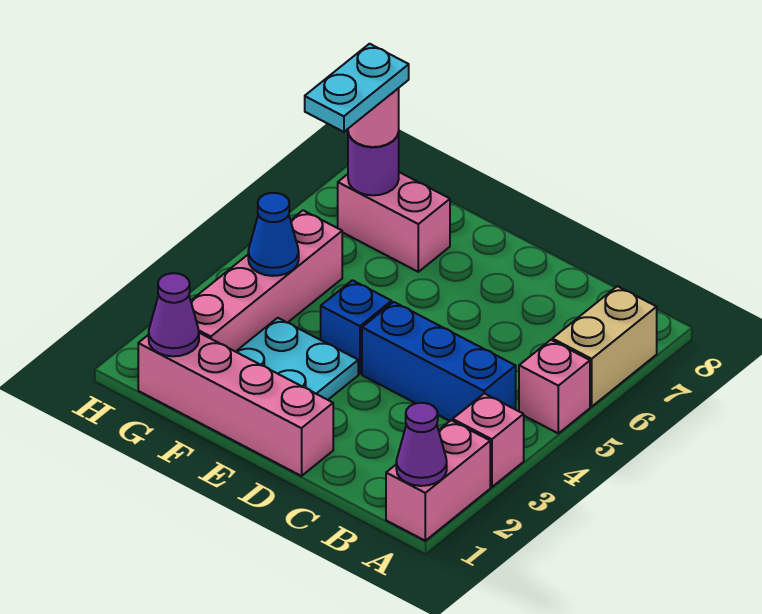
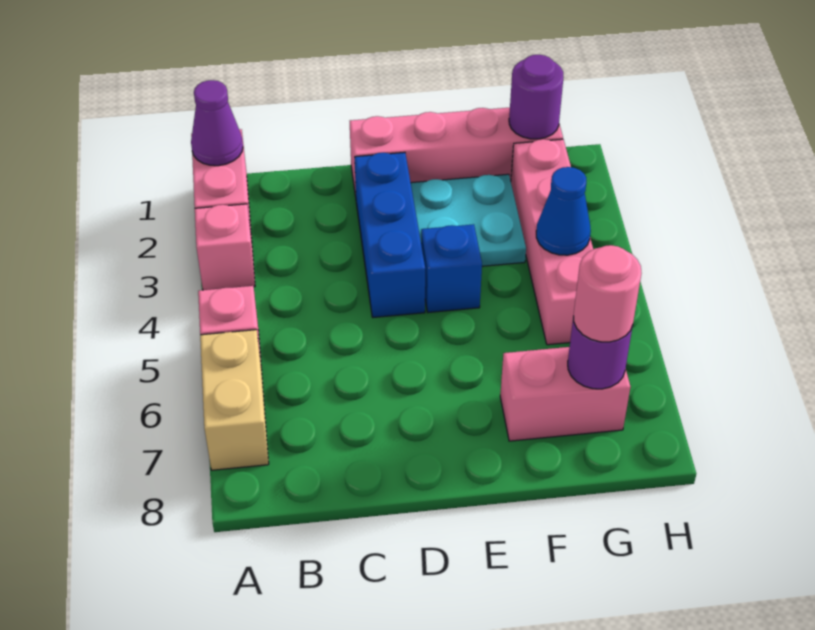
blue 1x3 brick [362,302,516,421] -> blue 1x3 brick turned to [355,152,425,317]
purple 1x1 cone [149,273,199,356] -> purple 1x1 round brick [509,55,563,139]
cyan 1x2 plate [305,44,409,132] -> none

